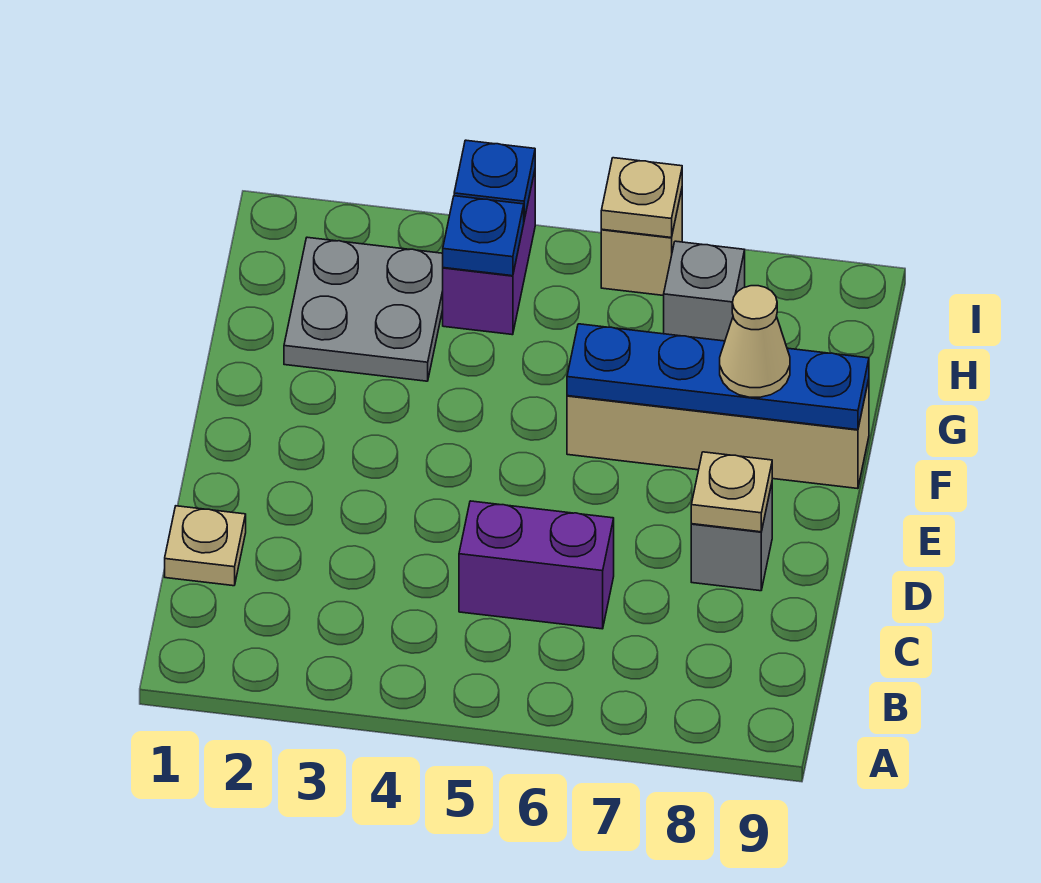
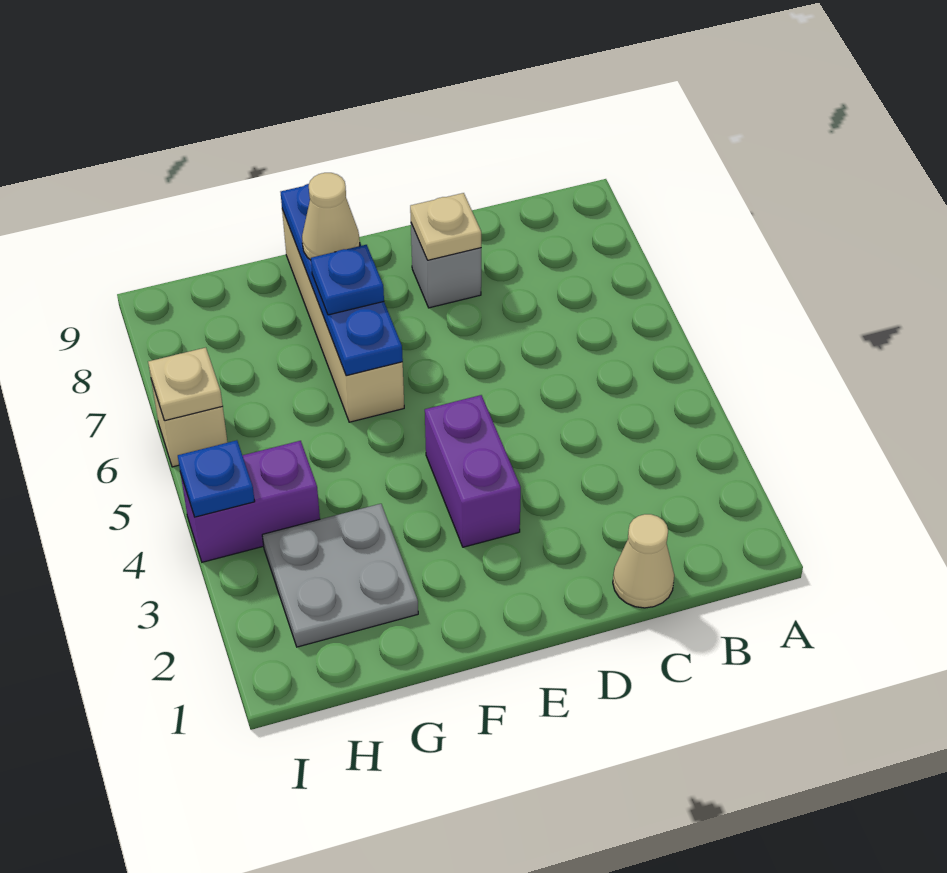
tan 1x1 plate [165,506,246,586] -> tan 1x1 cone [613,514,674,608]
purple 1x2 brick [459,501,614,629] -> purple 1x2 brick moved to [425,395,521,547]
blue 1x1 plate [443,196,524,276] -> blue 1x1 plate moved to [311,245,384,315]
grey 1x1 brick [664,241,745,341] -> none

